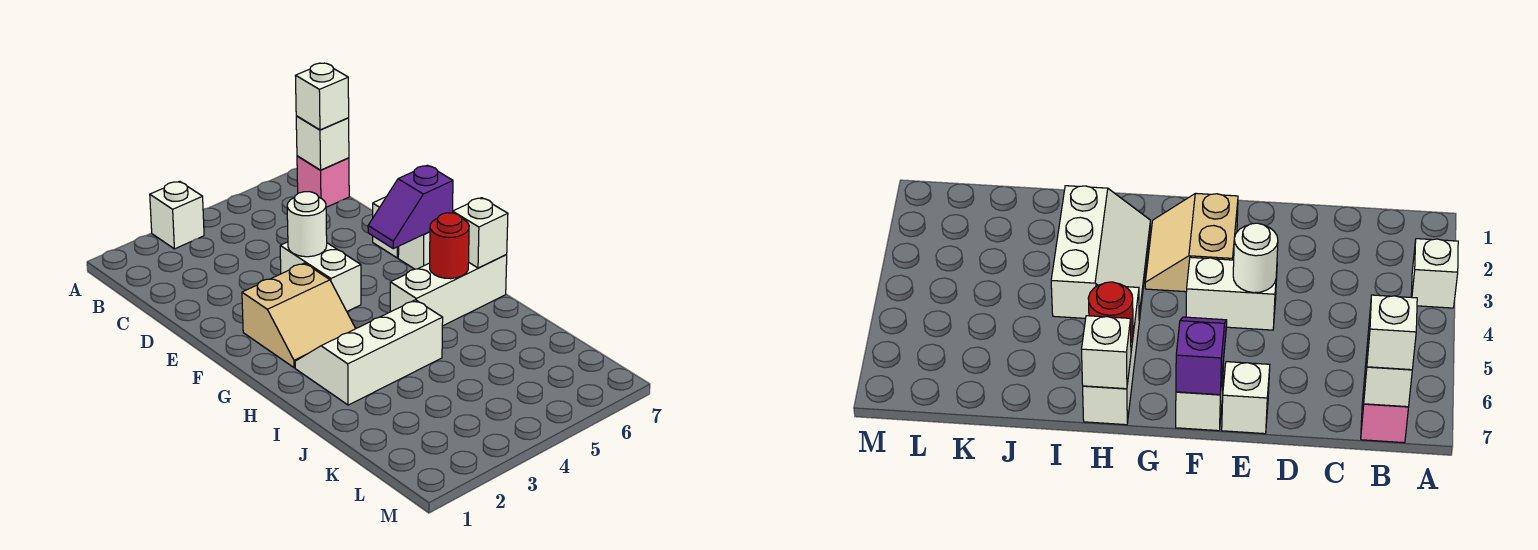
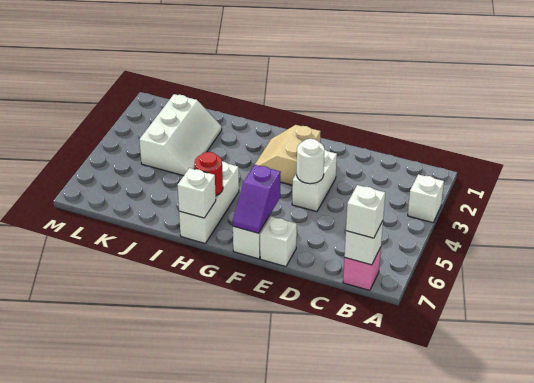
white 1x2 brick [280,242,361,311] -> white 1x2 brick turned to [292,149,337,212]
purple 1x2 slope [368,165,453,249] -> purple 1x2 slope turned to [233,165,281,233]
white 2x3 slope [295,300,443,405] -> white 2x3 slope moved to [139,94,222,176]

